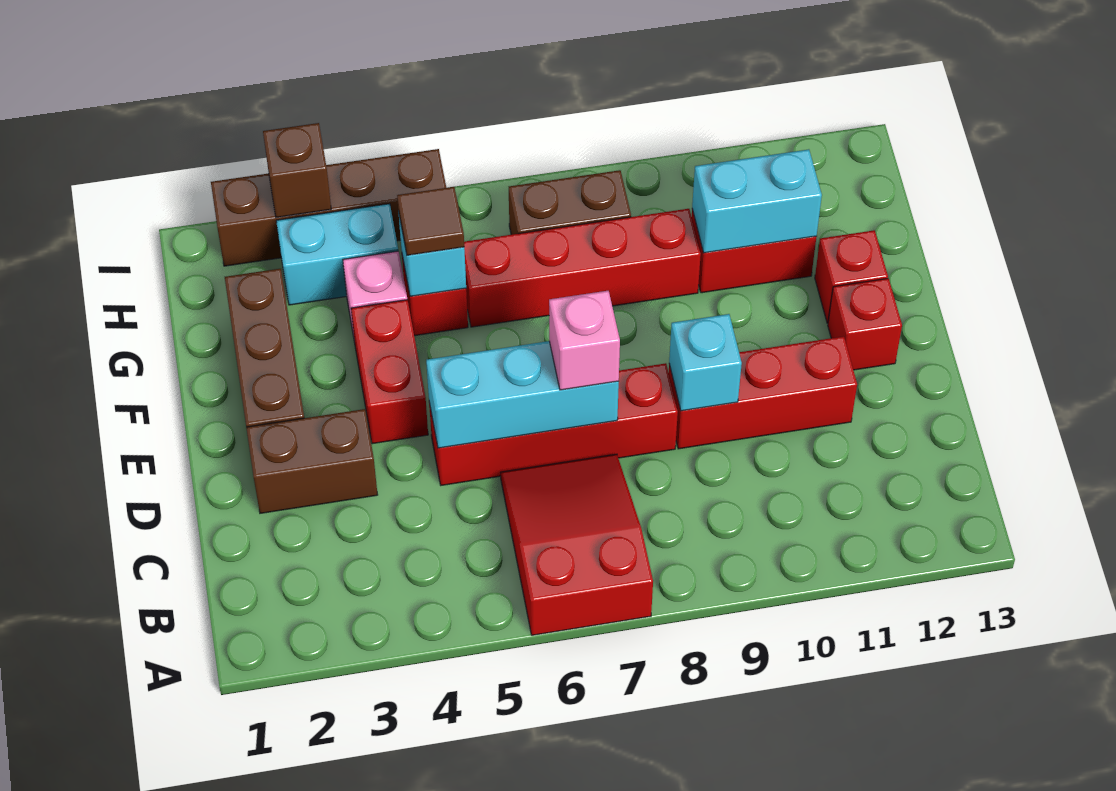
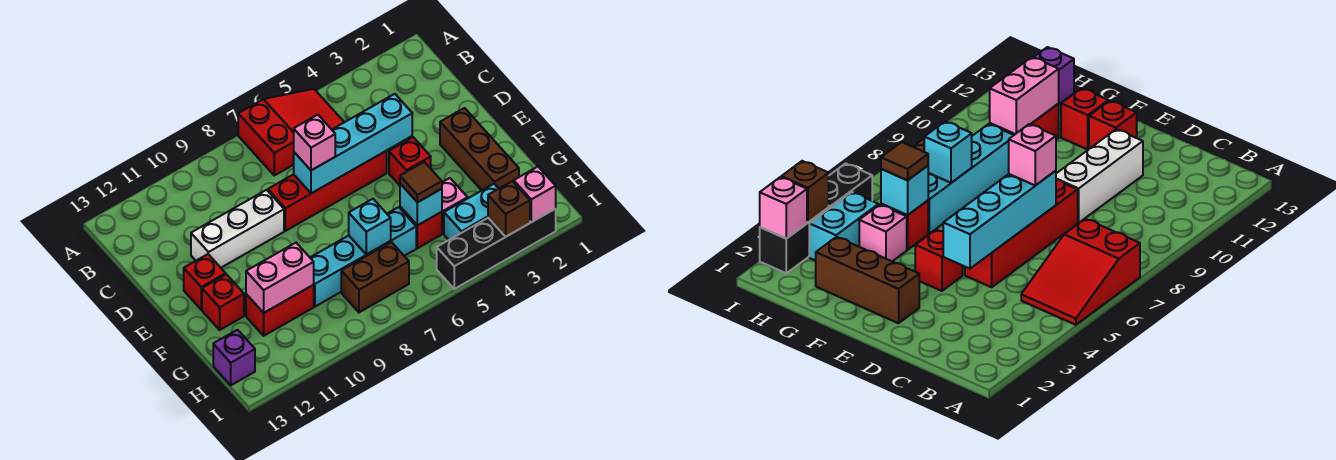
red 2x3 slope [501,454,653,635] -> red 2x3 slope turned to [238,89,344,175]
brown 1x2 brick [246,409,378,513] -> none
cyan 1x3 brick [426,341,619,448] -> cyan 1x4 brick [294,94,412,193]
red 1x3 brick [669,336,857,449] -> white 1x3 brick [191,190,284,268]
cyan 1x1 brick [669,314,742,411] -> cyan 1x1 brick moved to [349,199,391,254]
red 1x2 brick [351,300,428,444] -> red 1x1 brick [389,137,431,186]
red 1x4 brick [464,209,701,327] -> cyan 1x4 brick [310,207,416,307]
cyan 1x2 brick [692,149,822,253] -> pink 1x2 brick [246,243,314,313]
none -> purple 1x1 brick [213,330,255,385]
brown 1x4 brick [211,149,446,266] -> black 1x4 brick [437,209,556,289]
none -> pink 1x1 brick [514,167,556,222]

